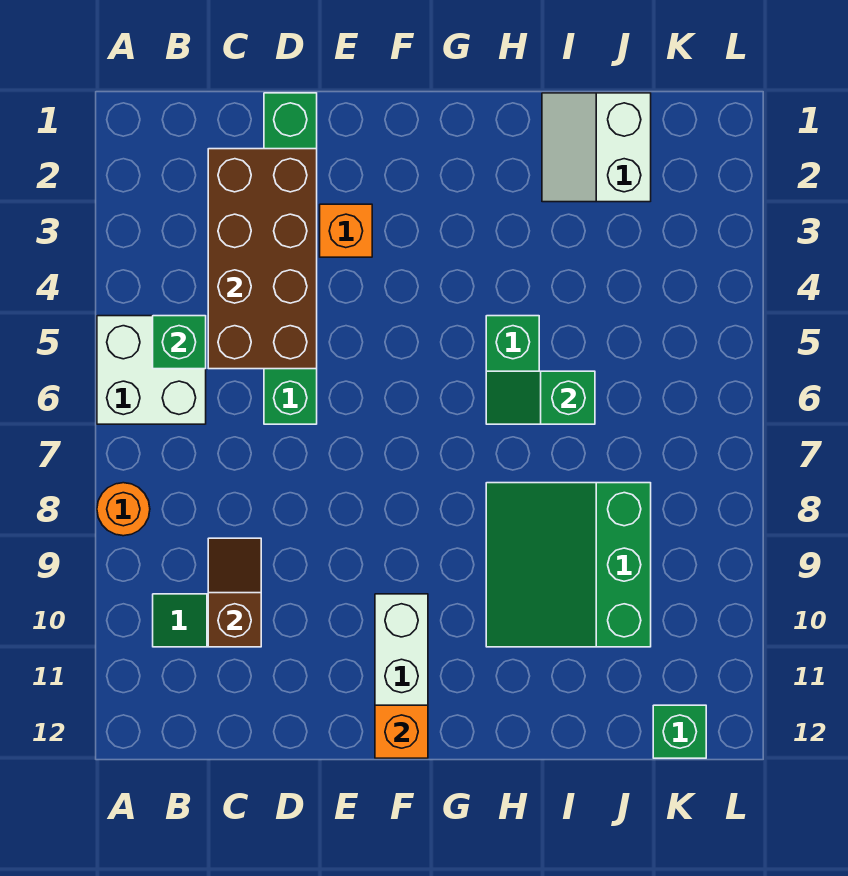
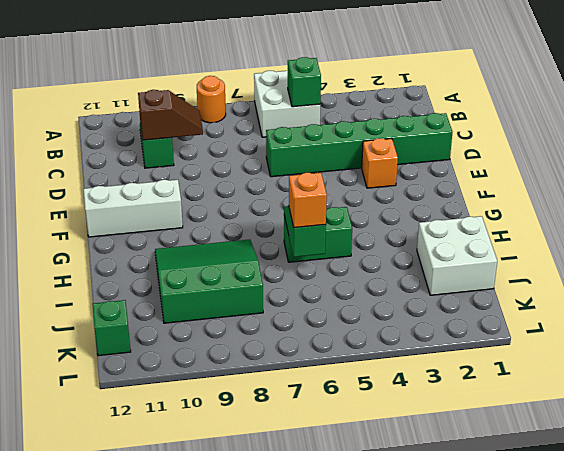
brown 2x4 brick [208,149,317,369] -> none
orange 1x1 brick [375,705,428,758] -> orange 1x1 brick moved to [289,173,327,228]
white 2x2 slope [542,93,651,202] -> white 2x2 brick [417,216,497,295]

